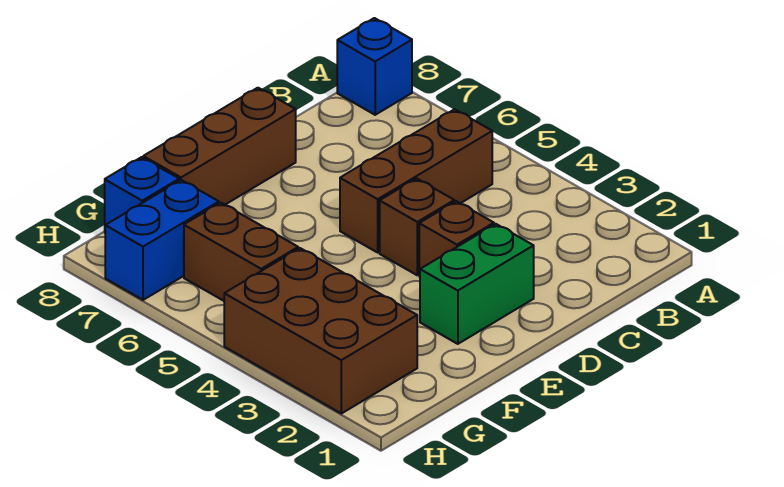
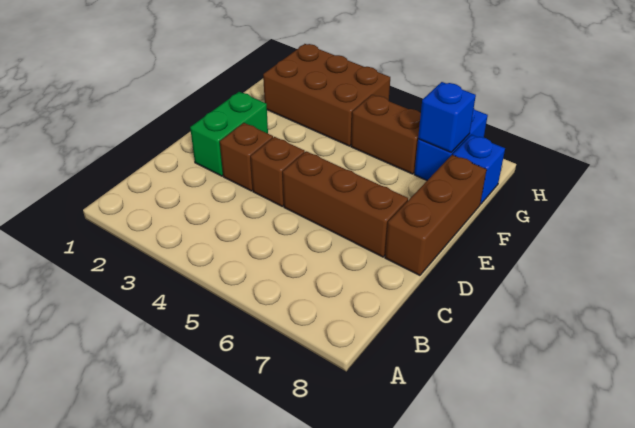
blue 1x1 brick [337,18,412,115] -> blue 1x1 brick moved to [418,82,476,152]
brown 1x3 brick [340,109,492,252] -> brown 1x3 brick turned to [283,151,408,257]

